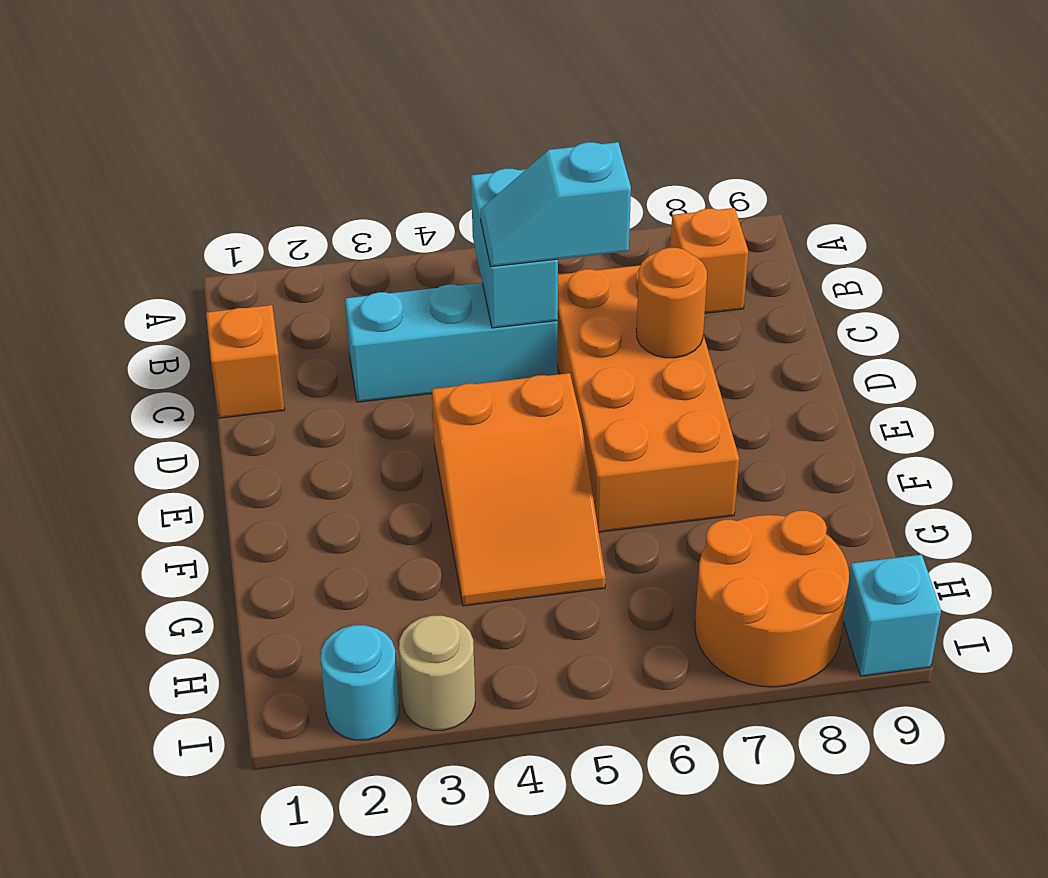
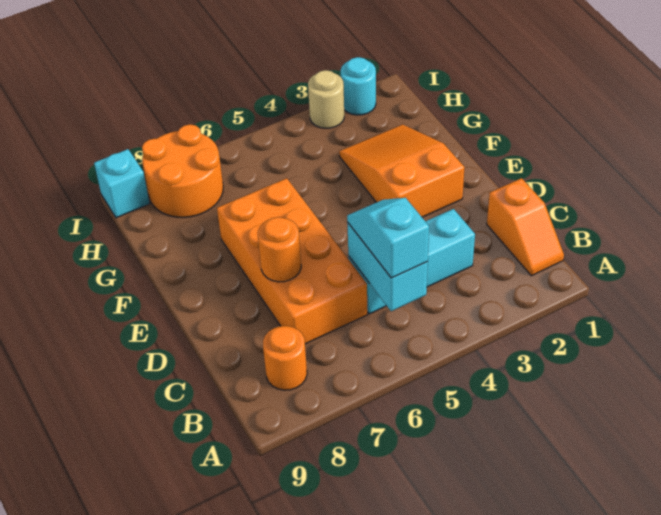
orange 1x1 brick [671,208,748,313] -> orange 1x1 round brick [263,326,307,390]
cyan 1x2 slope [481,142,631,267] -> cyan 1x2 slope turned to [347,198,429,278]
orange 2x3 slope [432,373,606,606] -> orange 2x3 slope moved to [339,124,465,217]

